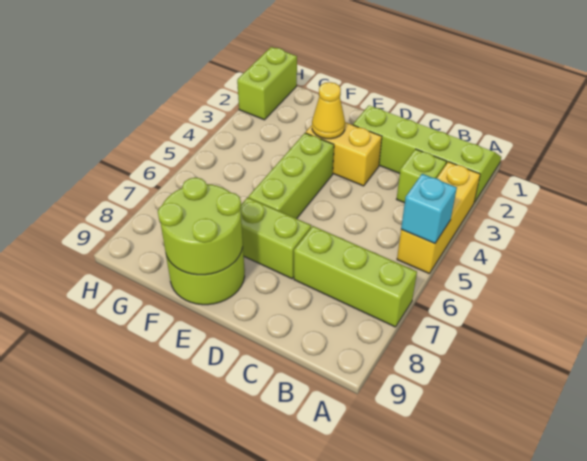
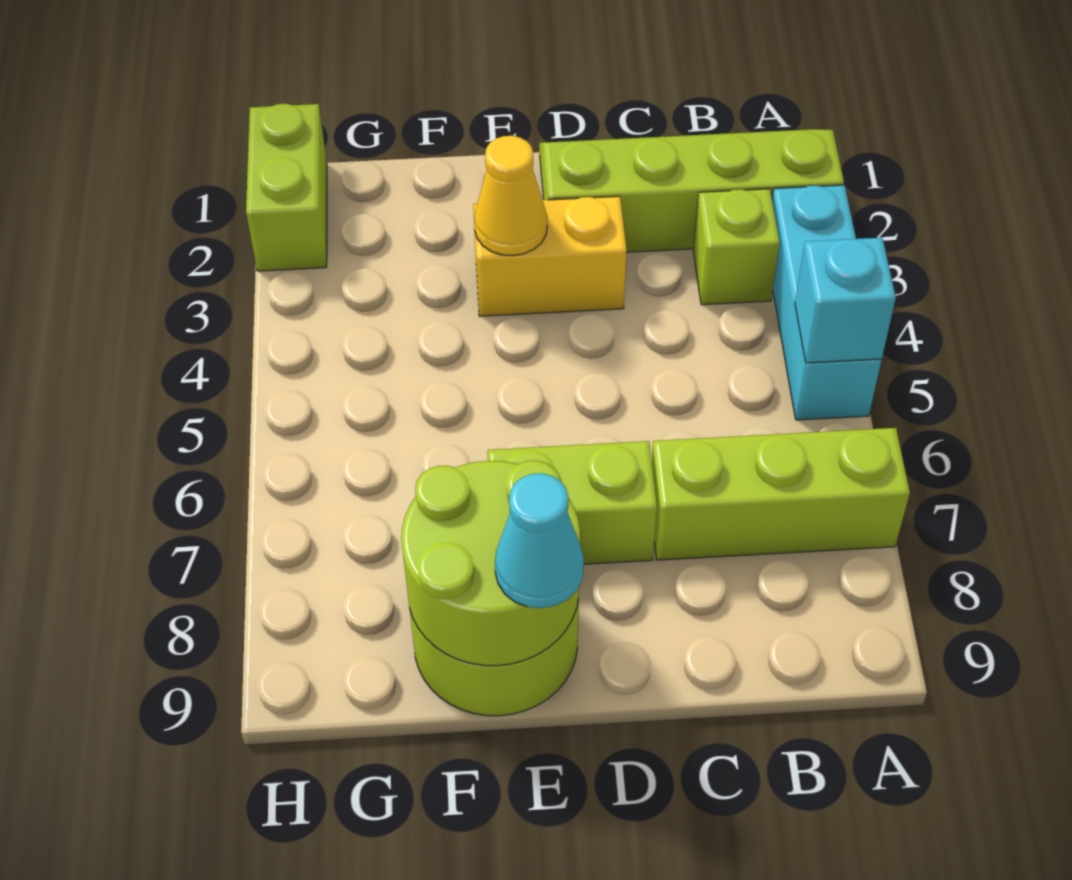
yellow 1x3 brick [397,162,480,274] -> cyan 1x3 brick [772,185,882,420]
lime 1x3 brick [249,133,334,219] -> none
none -> cyan 1x1 cone [495,473,584,608]

